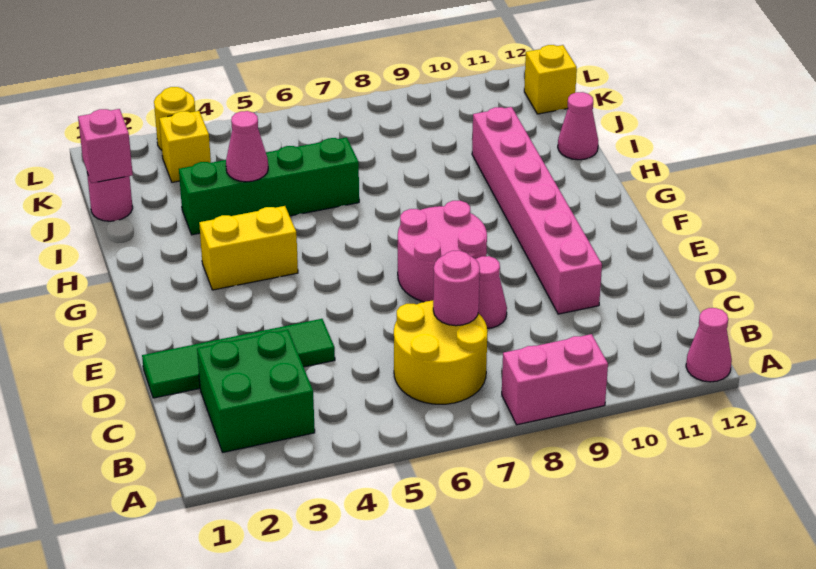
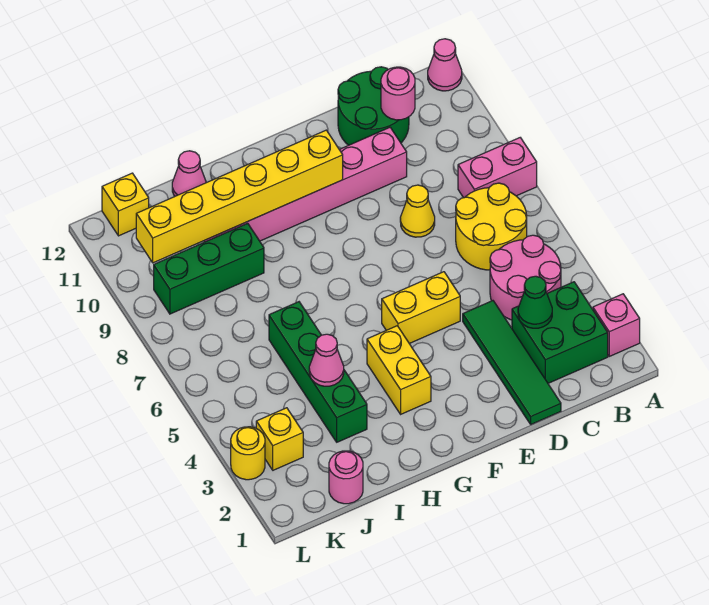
pink 1x2 brick [502,334,608,425] -> pink 1x2 brick turned to [458,138,537,198]
none -> green 1x1 cone [518,276,552,328]
pink 1x1 round brick [433,251,480,326] -> pink 1x1 round brick moved to [381,67,415,120]
none -> green 2x2 round brick [338,67,409,145]
pink 1x1 cone [476,256,507,328] -> yellow 1x1 cone [400,185,435,237]
none -> yellow 1x2 brick [382,272,460,344]
pink 2x2 round brick [398,201,487,302] -> pink 2x2 round brick moved to [490,235,561,320]
none -> yellow 1x6 brick [136,130,343,263]
none -> green 1x3 brick [154,223,264,314]
pink 1x1 brick [78,109,133,183] -> pink 1x1 brick moved to [593,294,640,356]

